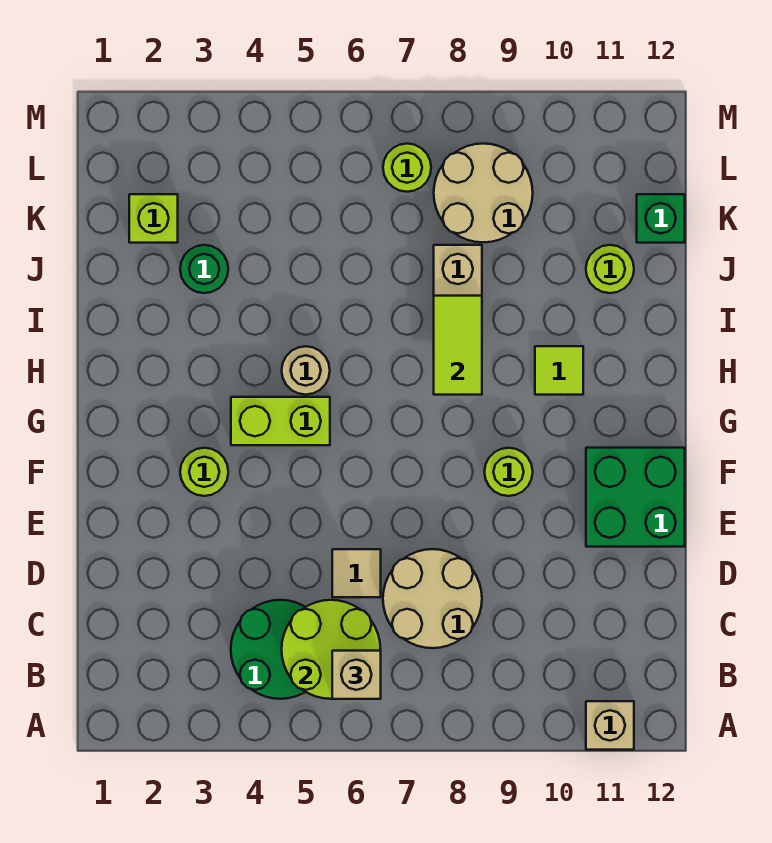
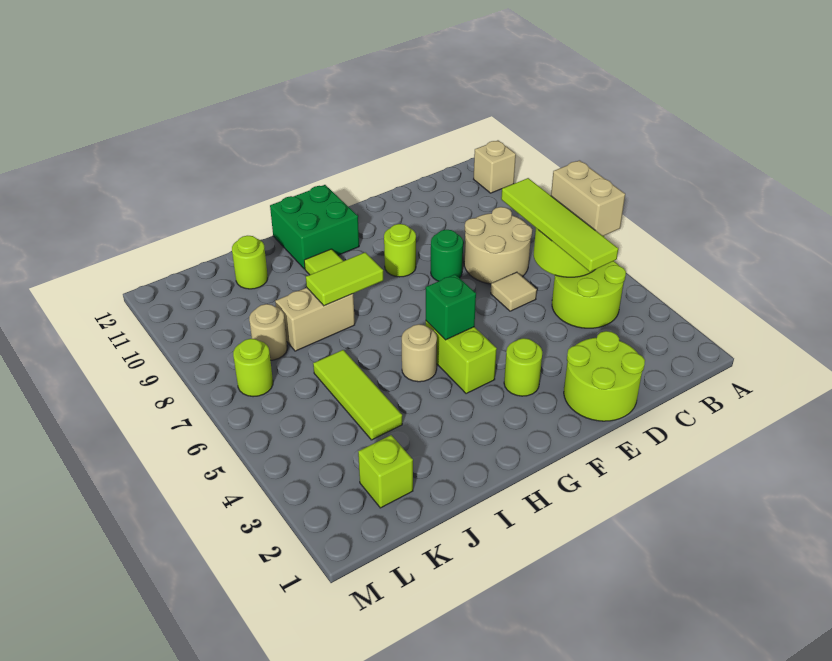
green 2x2 round brick [231,600,305,699] -> lime 2x2 round brick [552,261,626,328]
tan 1x1 brick [332,651,381,699] -> tan 1x2 brick [551,160,625,236]
none -> lime 1x4 tile [501,178,618,272]
none -> lime 2x2 round brick [564,331,645,421]
green 2x2 brick [586,448,685,547] -> green 2x2 brick moved to [270,185,359,269]
green 1x1 round brick [180,245,228,293] -> green 1x1 round brick moved to [431,230,463,281]
none -> lime 1x3 tile [313,350,402,440]
tan 2x2 round brick [434,144,533,242] -> tan 1x1 round brick [249,304,287,360]
green 1x1 brick [637,194,685,243] -> green 1x1 brick moved to [426,274,476,340]

